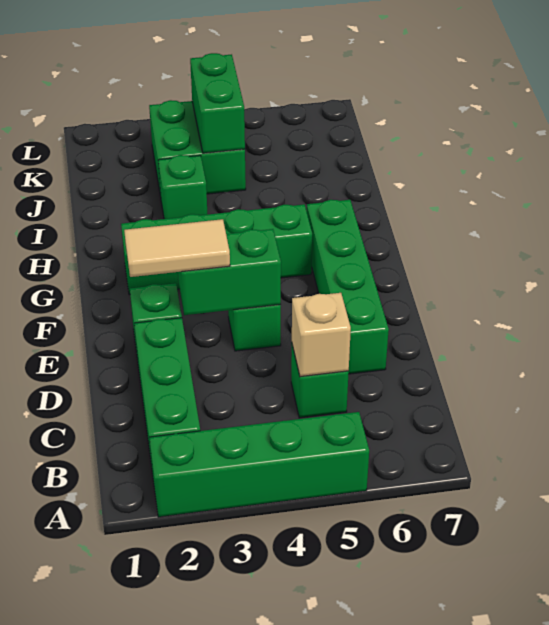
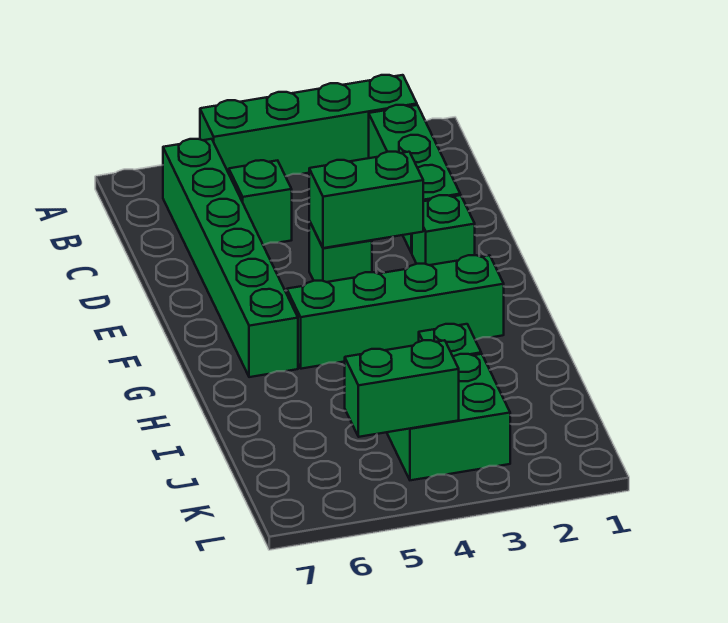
tan 1x1 brick [292,293,351,377] -> none
green 1x4 brick [307,200,389,374] -> green 1x6 brick [163,139,298,377]
tan 1x2 tile [124,219,230,277] -> none
green 1x2 brick [190,53,245,153] -> green 1x2 brick turned to [345,340,459,437]

